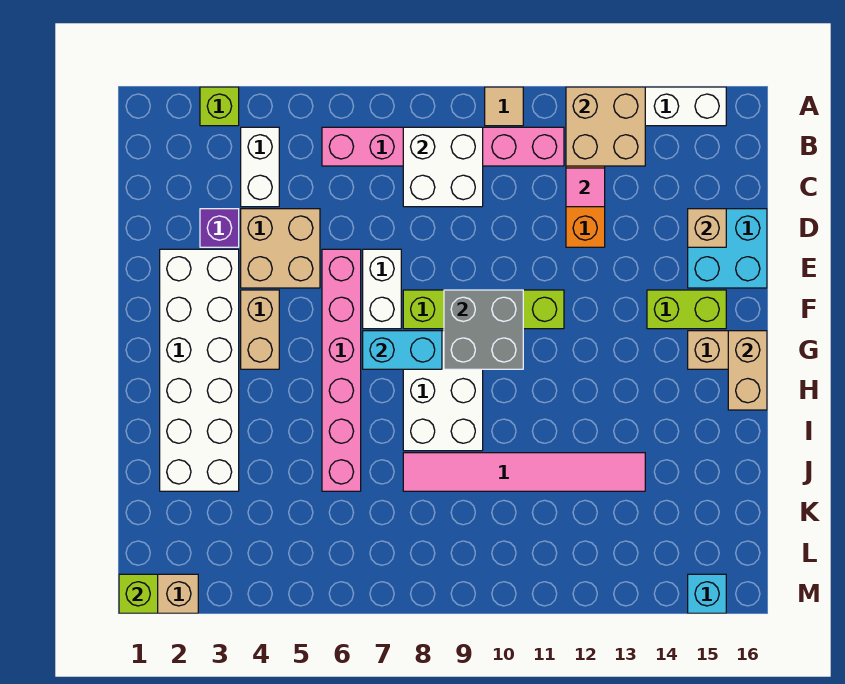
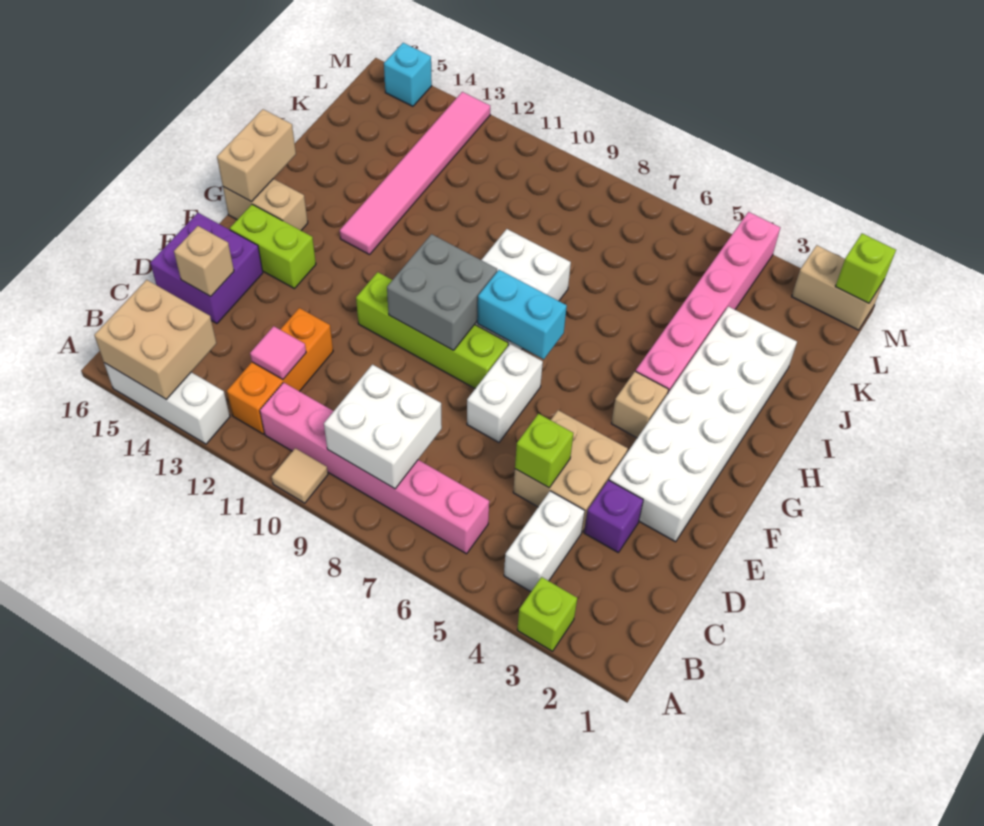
tan 2x2 brick [566,87,645,166] -> tan 2x2 brick moved to [94,280,217,400]
none -> lime 1x1 brick [515,414,574,488]
cyan 2x2 brick [688,209,767,288] -> purple 2x2 brick [150,213,263,324]
pink 1x6 brick [322,249,361,491] -> pink 1x6 brick moved to [636,212,780,393]
tan 1x2 brick [241,290,279,369] -> tan 1x1 brick [611,371,669,438]
pink 1x6 tile [403,453,645,491] -> pink 1x6 tile turned to [340,92,490,255]

